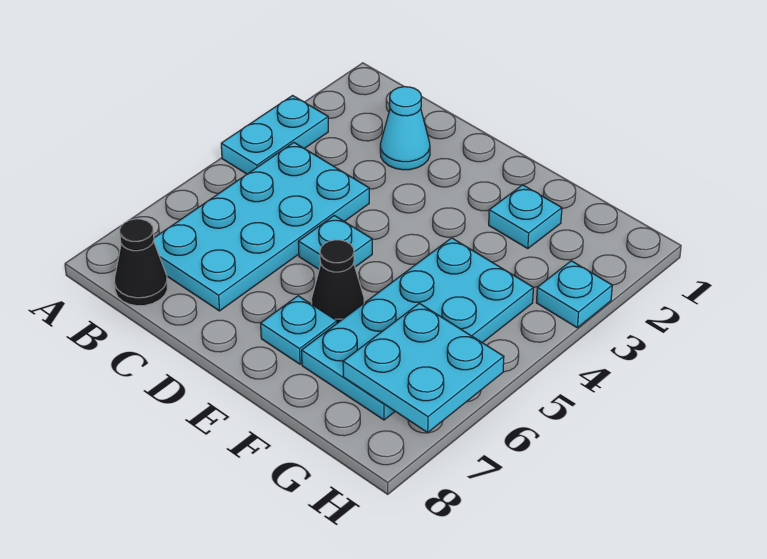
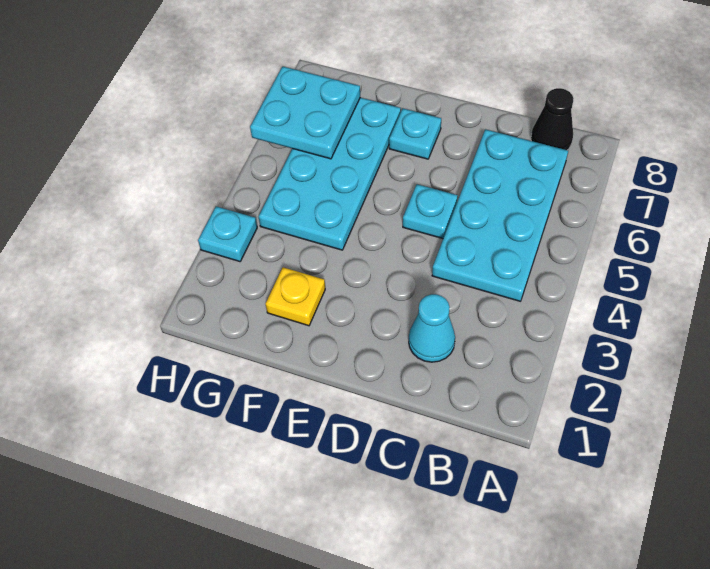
cyan 1x2 plate [221,96,328,174] -> none
black 1x1 cone [311,240,364,323] -> none
cyan 1x1 plate [489,185,562,249] -> yellow 1x1 plate [266,267,325,326]

